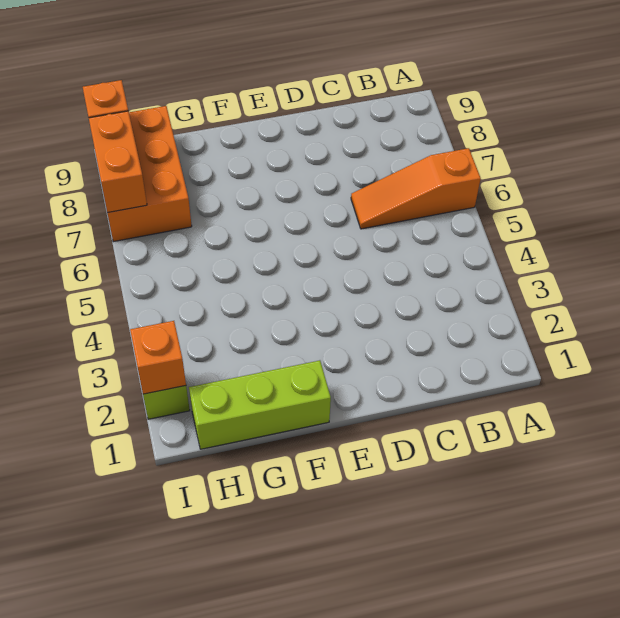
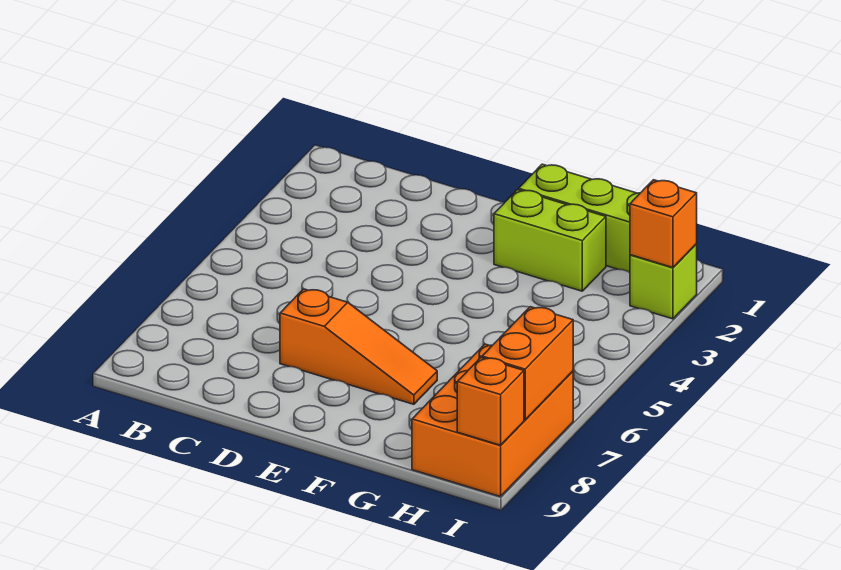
orange 1x3 slope [351,148,481,229] -> orange 1x3 slope moved to [280,289,437,404]
none -> lime 1x2 brick [494,190,606,291]

